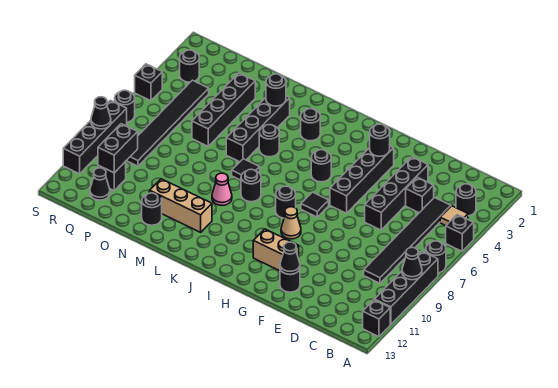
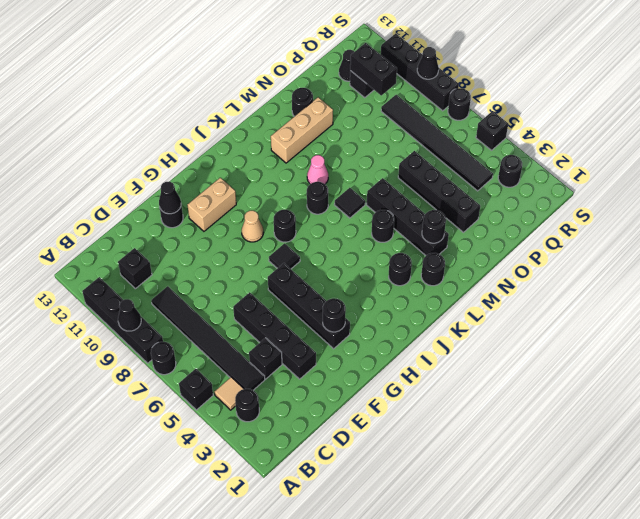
black 1x1 brick [363,300,390,337] -> black 1x1 brick moved to [118,248,152,289]
black 1x1 round brick [311,150,331,182] -> black 1x1 round brick moved to [421,253,445,286]

